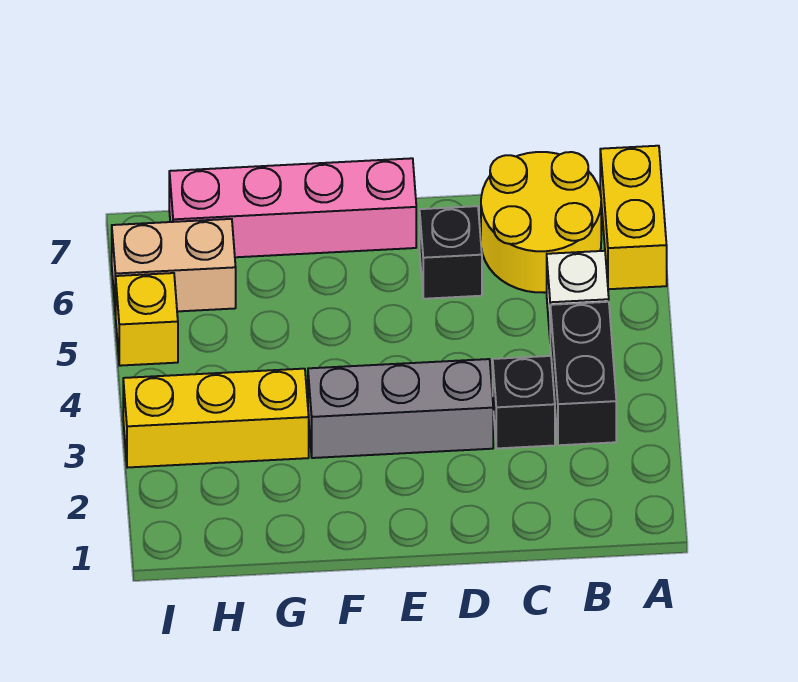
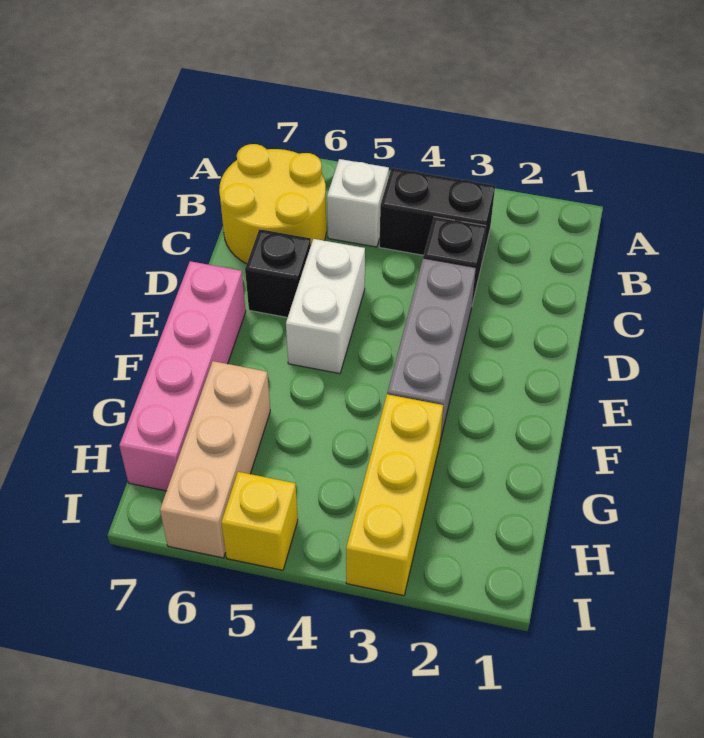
yellow 1x2 brick [600,146,667,289] -> none
none -> white 1x2 brick [286,239,365,374]
tan 1x2 brick [112,219,236,314] -> tan 1x3 brick [160,361,270,558]

